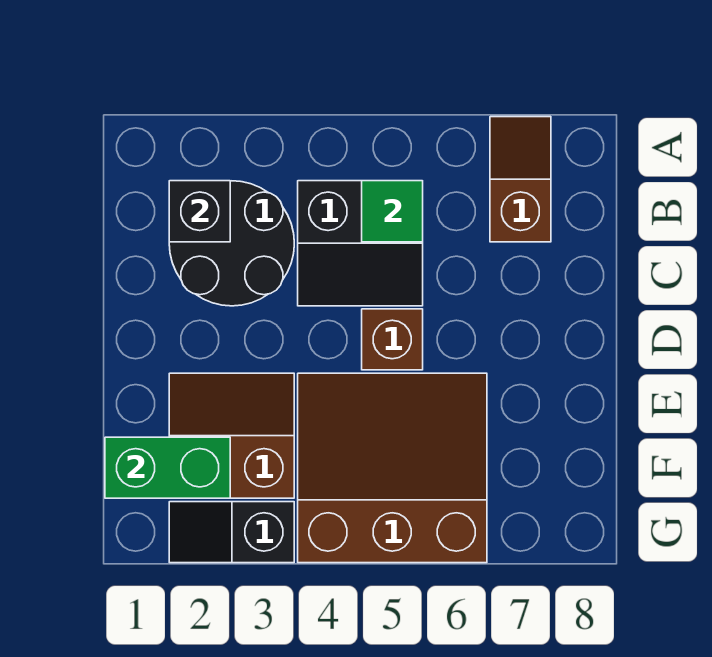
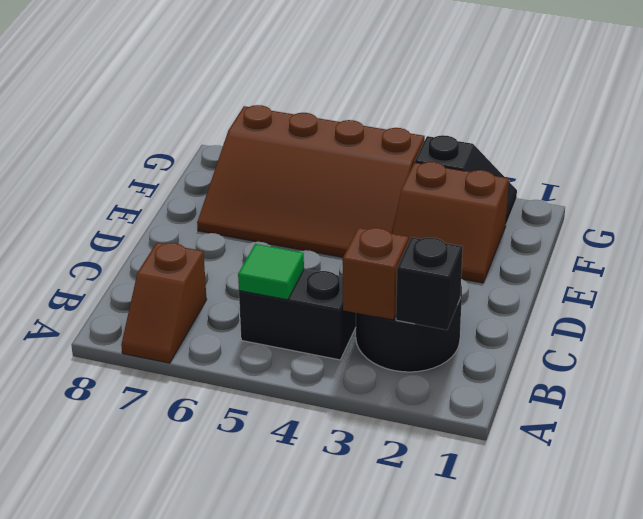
brown 1x1 brick [362,309,423,370] -> brown 1x1 brick moved to [343,228,409,320]
brown 3x3 slope [298,373,487,563] -> brown 3x4 slope [197,105,425,257]
green 1x2 brick [105,437,230,498] -> none

